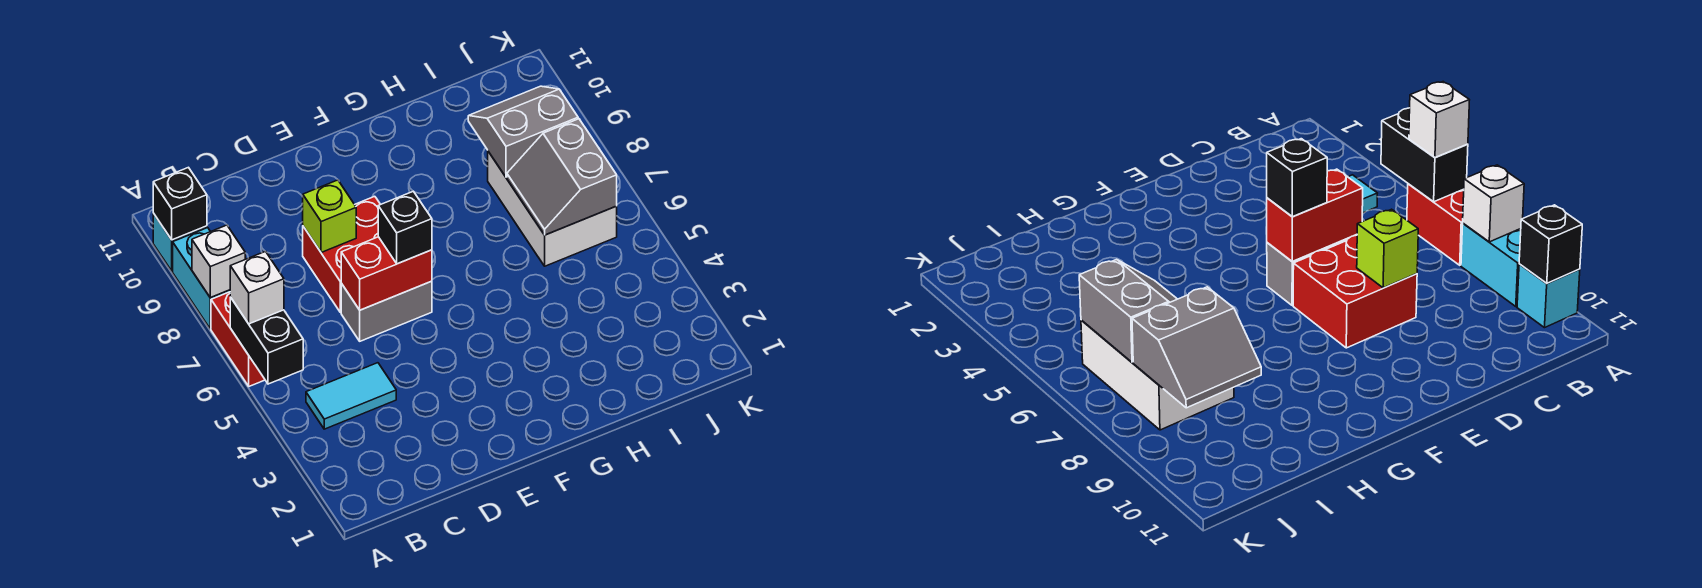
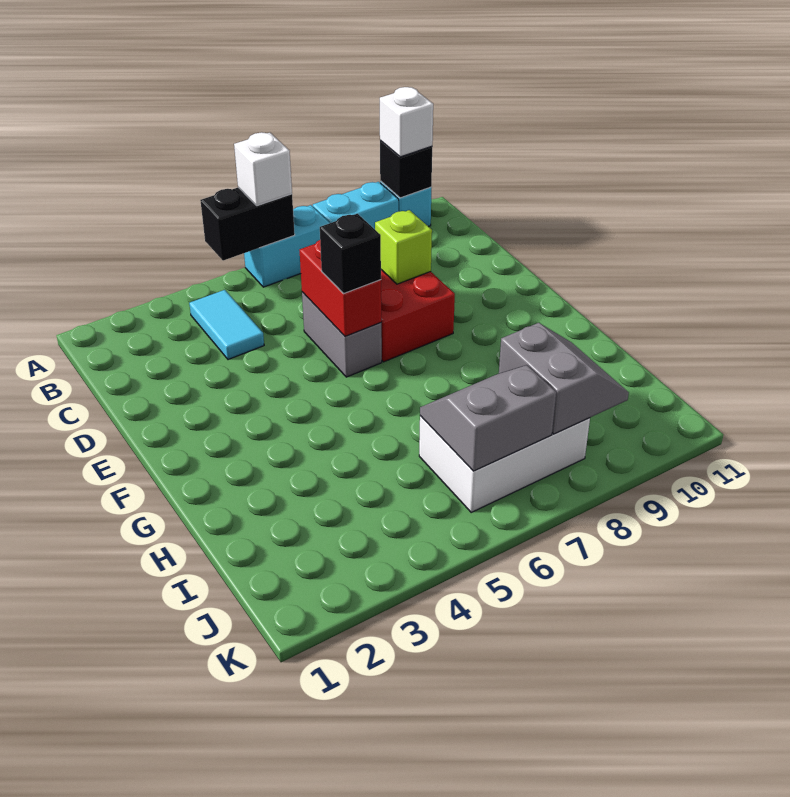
red 1x2 brick [211,292,265,386] -> cyan 1x2 brick [244,205,329,287]
white 1x1 brick [192,225,245,298] -> white 1x1 brick moved to [380,87,433,157]

